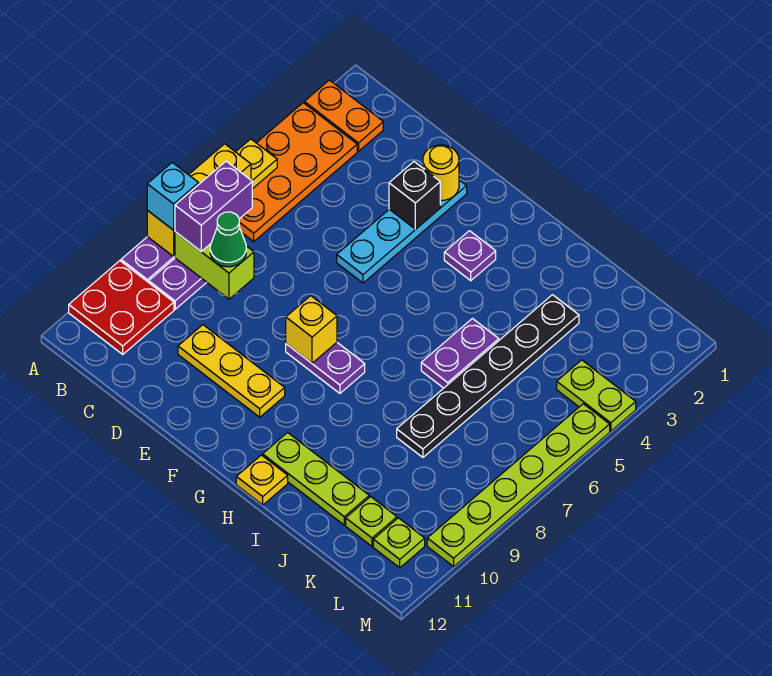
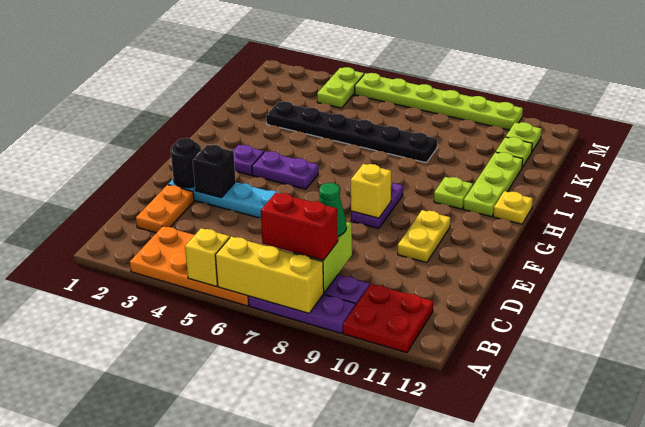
orange 1x2 plate [304,80,383,151] -> orange 1x2 plate moved to [136,185,194,233]
yellow 1x1 plate [236,139,277,189] -> yellow 1x1 brick [185,228,230,286]
cyan 1x1 brick [147,162,199,230] -> none
purple 1x2 brick [175,161,252,252] -> red 1x2 brick [261,193,338,260]
yellow 1x3 plate [178,325,285,417] -> yellow 1x2 plate [398,210,450,263]
yellow 1x1 round brick [423,145,459,201] -> black 1x1 round brick [171,138,201,188]
none -> lime 1x1 plate [434,177,473,209]
purple 1x2 plate [421,319,499,388] -> purple 1x2 plate moved to [252,151,318,189]

